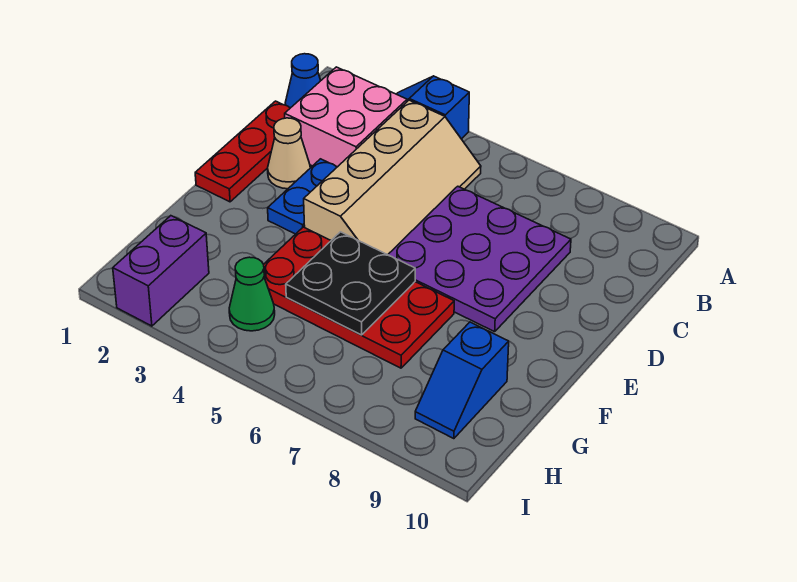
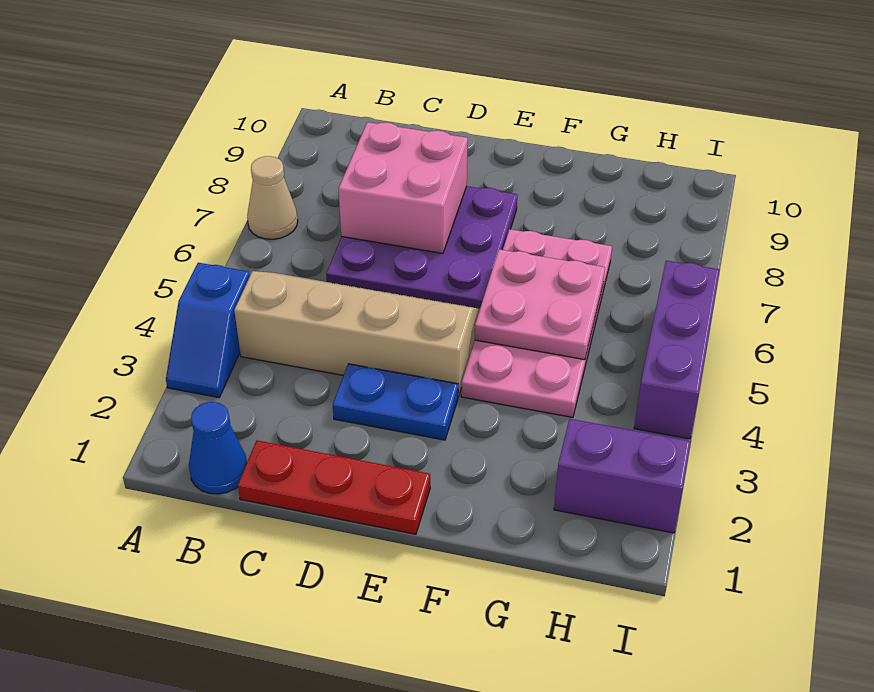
pink 2x2 brick [285,67,407,167] -> pink 2x2 brick moved to [338,122,468,253]
tan 1x1 cone [268,118,310,189] -> tan 1x1 cone moved to [247,156,298,239]
red 2x4 plate [264,227,454,368] -> pink 2x4 plate [461,229,612,417]
black 2x2 plate [286,232,415,335] -> pink 2x2 plate [475,249,605,360]
blue 1x2 slope [415,322,509,439] -> none
green 1x1 cone [229,257,275,331] -> none
none -> purple 1x3 brick [634,261,720,439]

